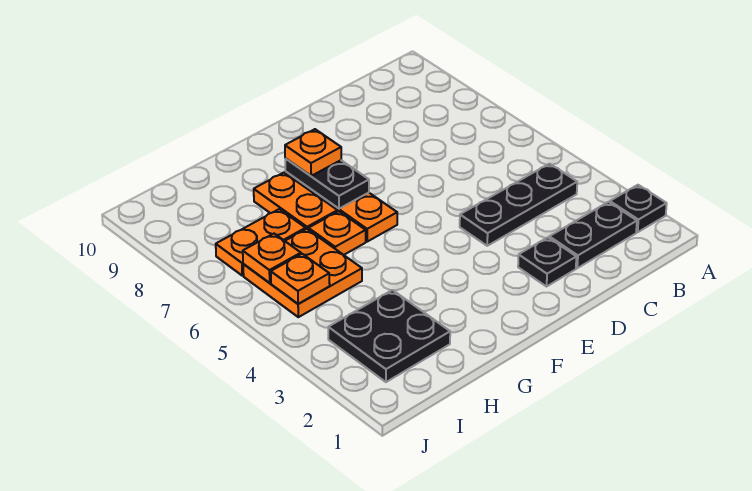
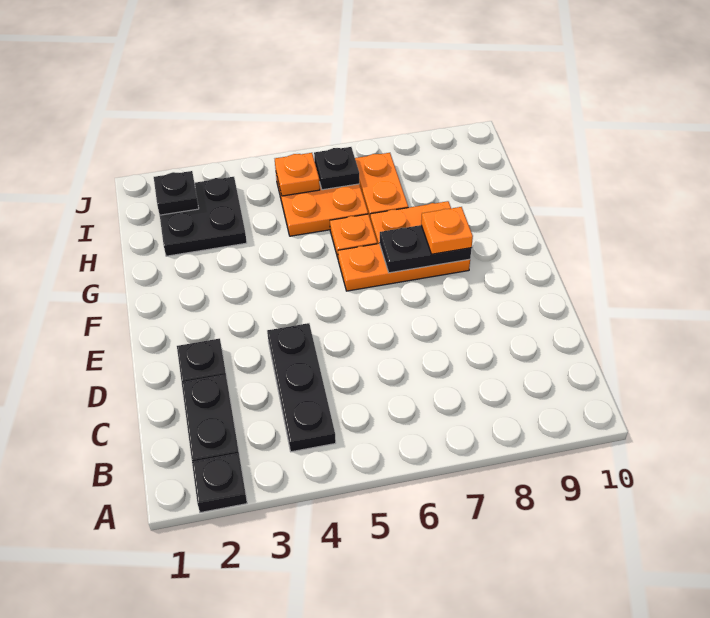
none -> black 1x1 plate [154,171,199,215]
orange 1x1 plate [243,234,301,283] -> black 1x1 plate [314,147,359,190]

